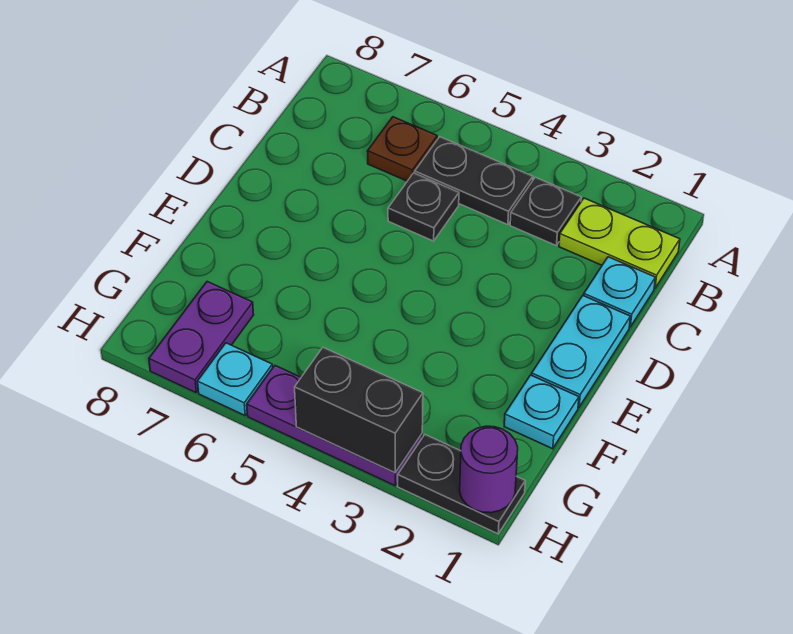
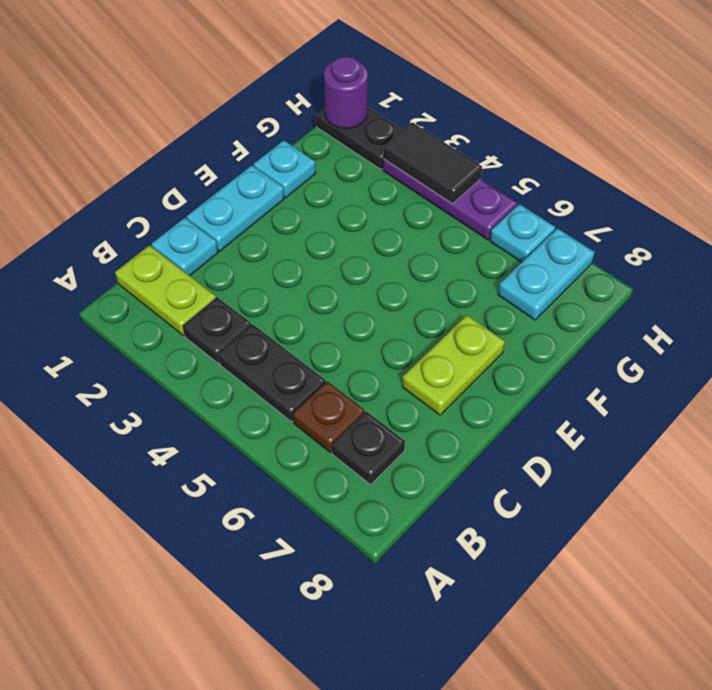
black 1x1 plate [388,173,459,241] -> black 1x1 plate moved to [332,412,405,484]
none -> lime 1x2 plate [402,315,505,415]
purple 1x2 plate [149,282,254,393] -> cyan 1x2 plate [498,228,595,320]
black 1x2 brick [295,348,423,473] -> black 1x2 tile [383,122,482,203]

